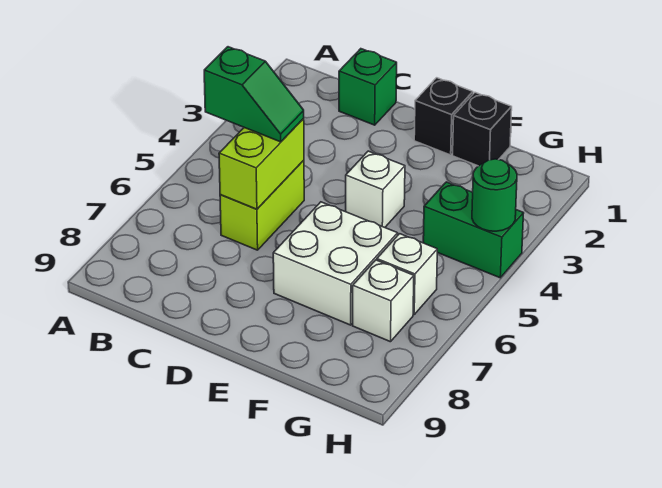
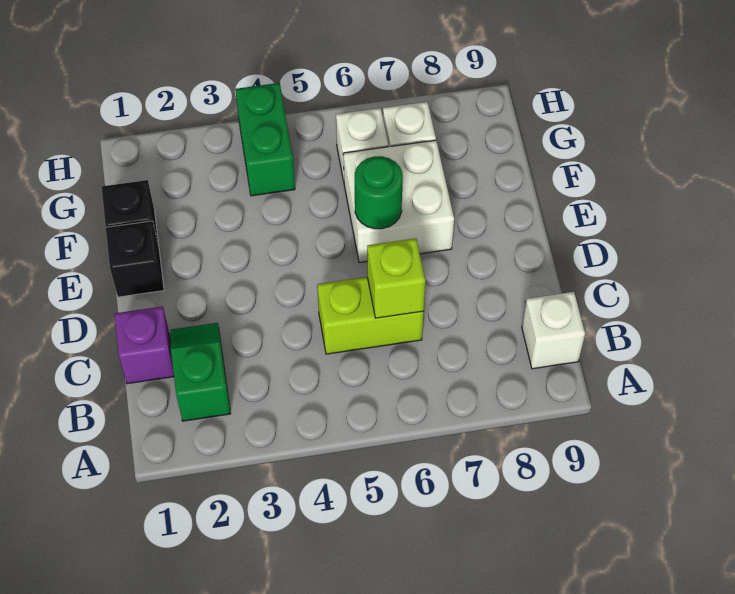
green 1x2 slope [204,47,304,142] -> green 1x2 slope moved to [171,323,231,421]
green 1x1 brick [339,49,397,125] -> purple 1x1 brick [115,306,174,384]
lime 1x2 brick [219,119,304,209] -> lime 1x1 brick [367,238,425,318]
white 1x1 brick [346,151,405,227] -> white 1x1 brick moved to [522,292,585,369]
green 1x1 round brick [472,159,517,231] -> green 1x1 round brick moved to [355,156,403,229]

